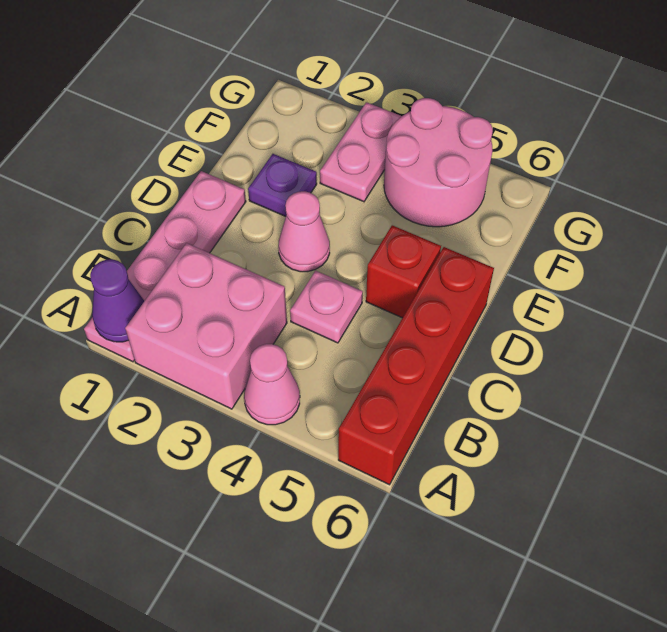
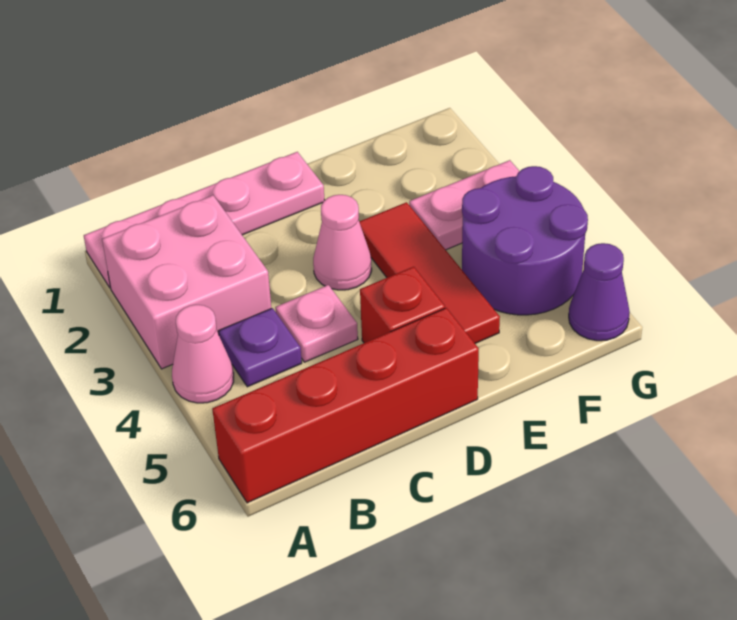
purple 1x1 cone [90,259,144,342] -> purple 1x1 cone moved to [569,243,630,341]
purple 1x1 plate [248,154,317,216] -> purple 1x1 plate moved to [218,308,302,387]
none -> red 1x3 tile [359,202,500,343]
pink 2x2 round brick [384,98,493,227] -> purple 2x2 round brick [462,166,588,315]

